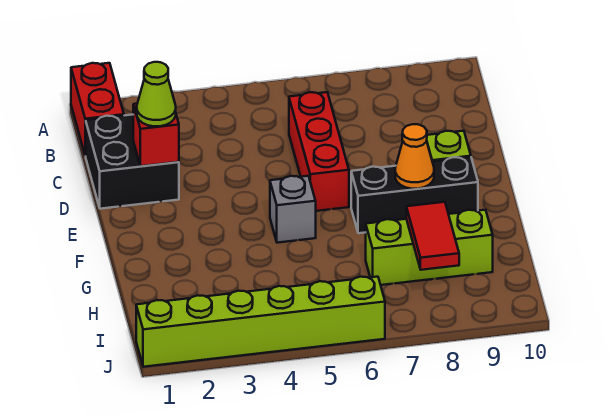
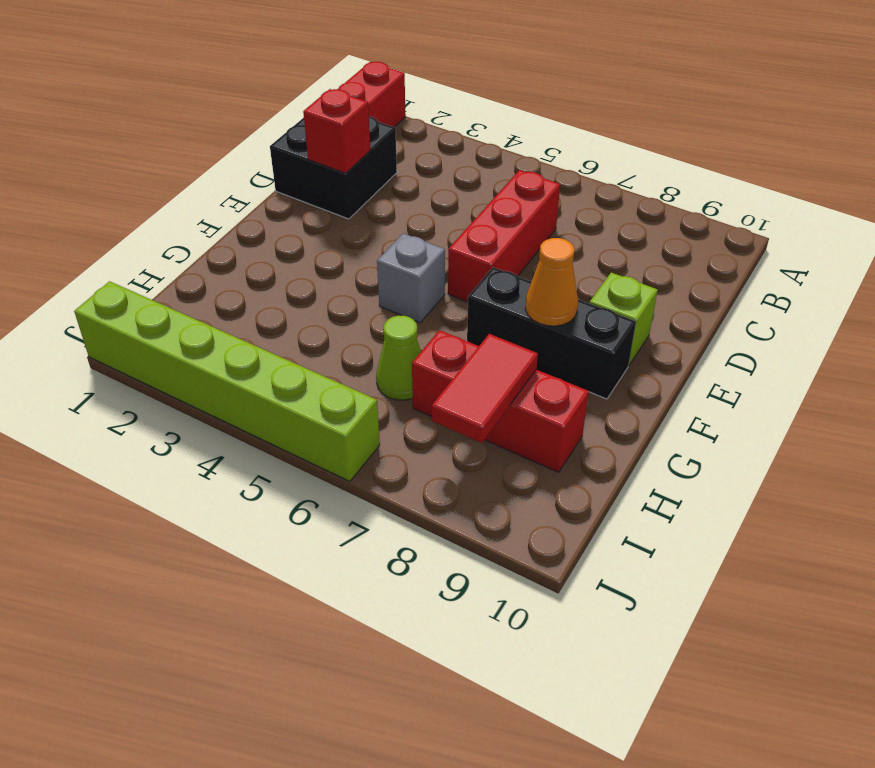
lime 1x1 cone [137,62,176,126] -> lime 1x1 cone moved to [376,316,421,400]
lime 1x3 brick [366,210,493,285] -> red 1x3 brick [412,330,589,472]

